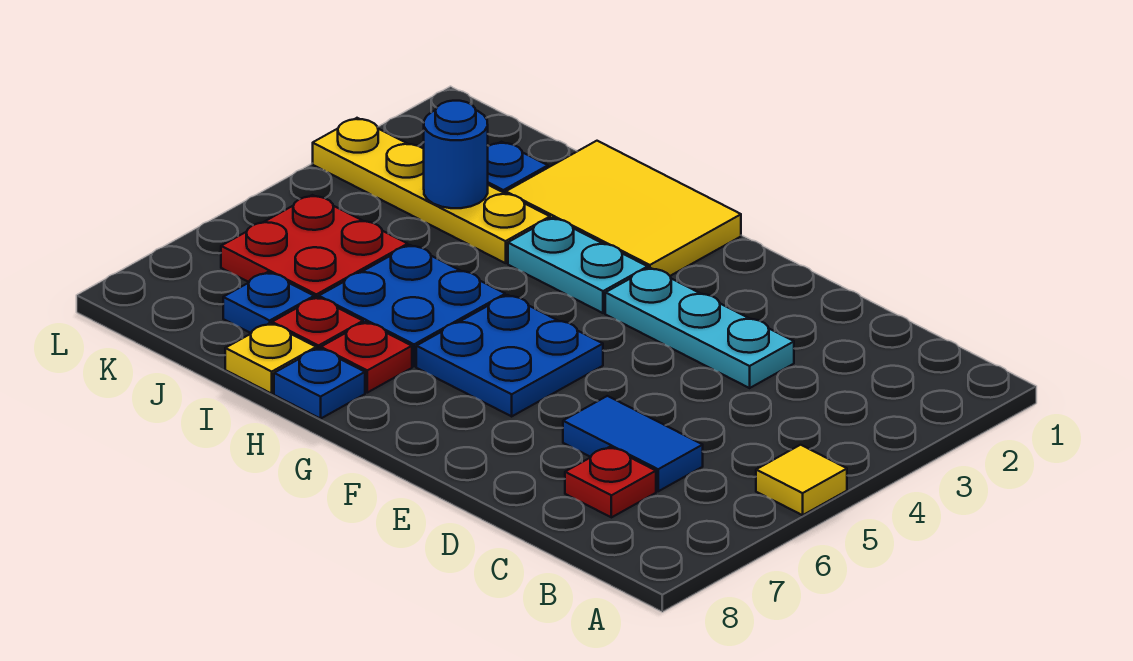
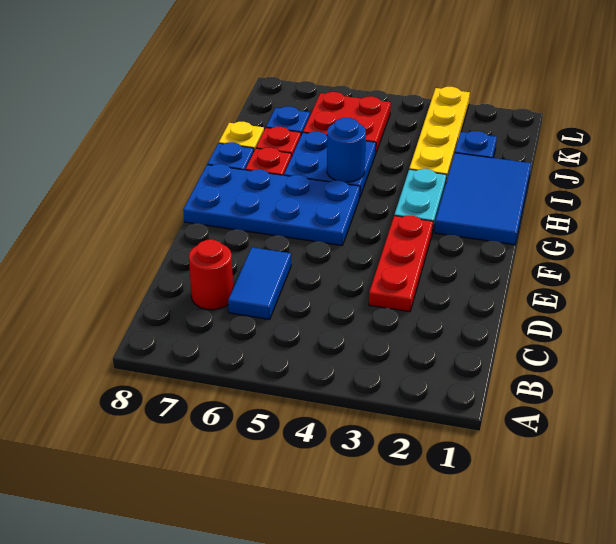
yellow 1x1 tile [756,445,847,515] -> none
red 1x1 plate [565,447,656,517] -> red 1x1 round brick [189,240,233,310]
cyan 1x3 plate [605,268,794,388] -> red 1x3 plate [369,216,433,312]
blue 2x2 plate [416,295,603,416] -> blue 2x4 plate [183,164,360,246]
yellow 2x3 tile [506,141,741,276] -> blue 2x3 tile [435,153,531,245]
blue 1x1 round brick [424,101,488,208] -> blue 1x1 round brick moved to [327,118,366,182]

